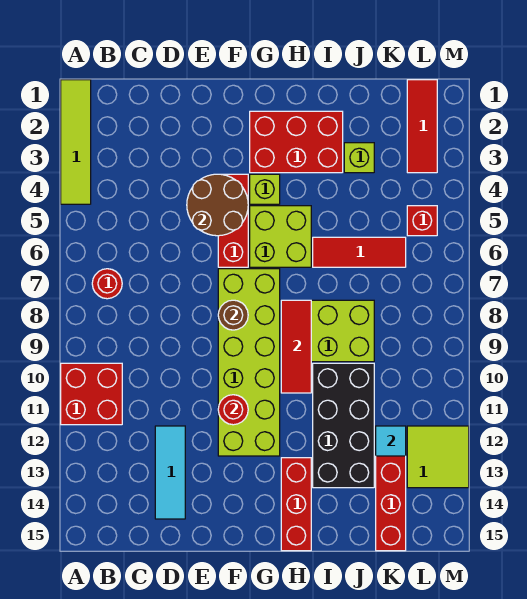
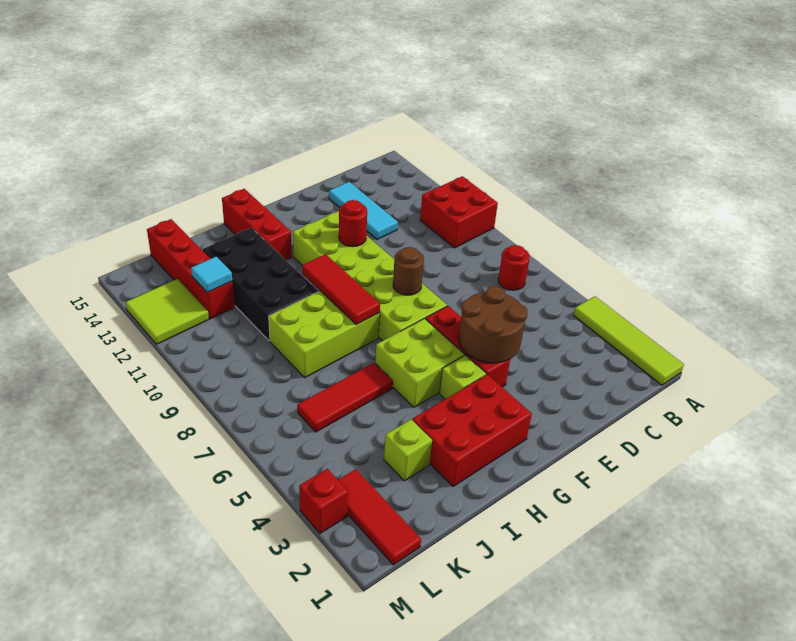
red 1x1 brick [407,206,437,236] -> red 1x1 brick moved to [299,469,348,533]

